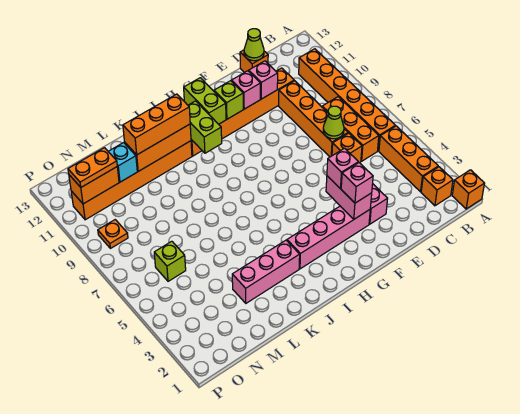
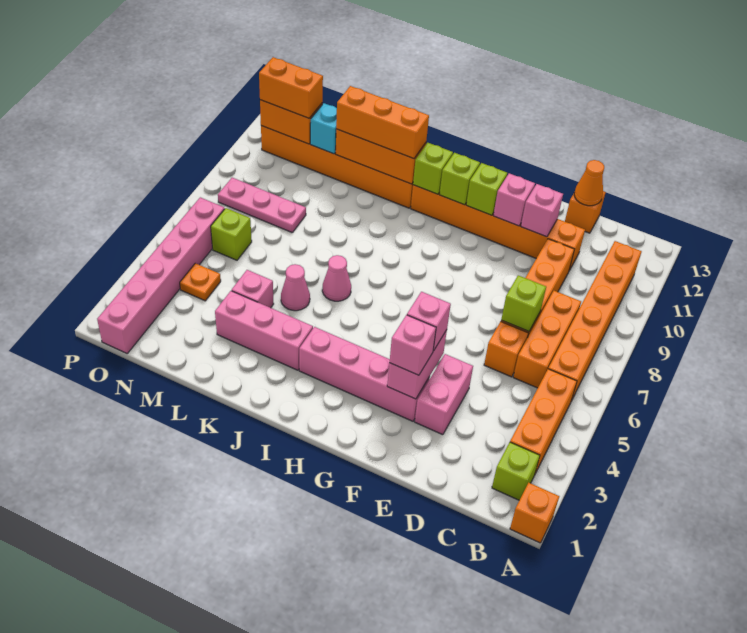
orange 1x1 brick [421,167,453,206] -> lime 1x1 brick [492,442,540,500]
lime 1x1 cone [323,106,344,139] -> lime 1x1 brick [501,275,546,331]
lime 1x1 cone [244,29,264,61] -> orange 1x1 cone [574,160,604,206]
lime 1x2 brick [184,78,226,124] -> lime 1x1 brick [439,153,480,205]
lime 1x2 brick [188,101,222,153] -> lime 1x1 brick [413,143,453,194]
none -> pink 1x1 cone [322,255,351,301]
none -> pink 1x1 cone [281,264,310,311]
none -> pink 1x1 brick [232,270,274,308]
none -> pink 1x3 plate [218,178,306,232]
orange 1x2 plate [68,148,117,187] -> orange 1x2 brick [259,57,323,118]
none -> pink 1x6 brick [97,197,225,353]
orange 1x1 plate [98,220,128,248] -> orange 1x1 plate moved to [180,263,221,301]

